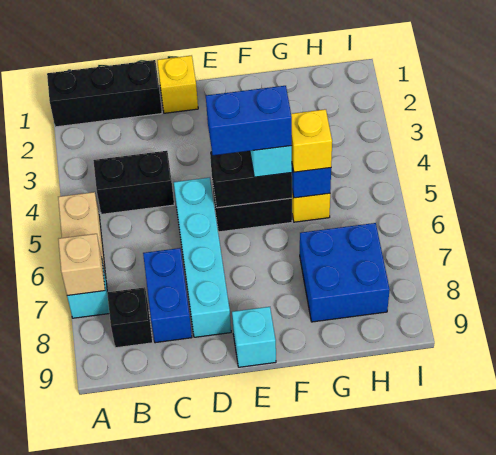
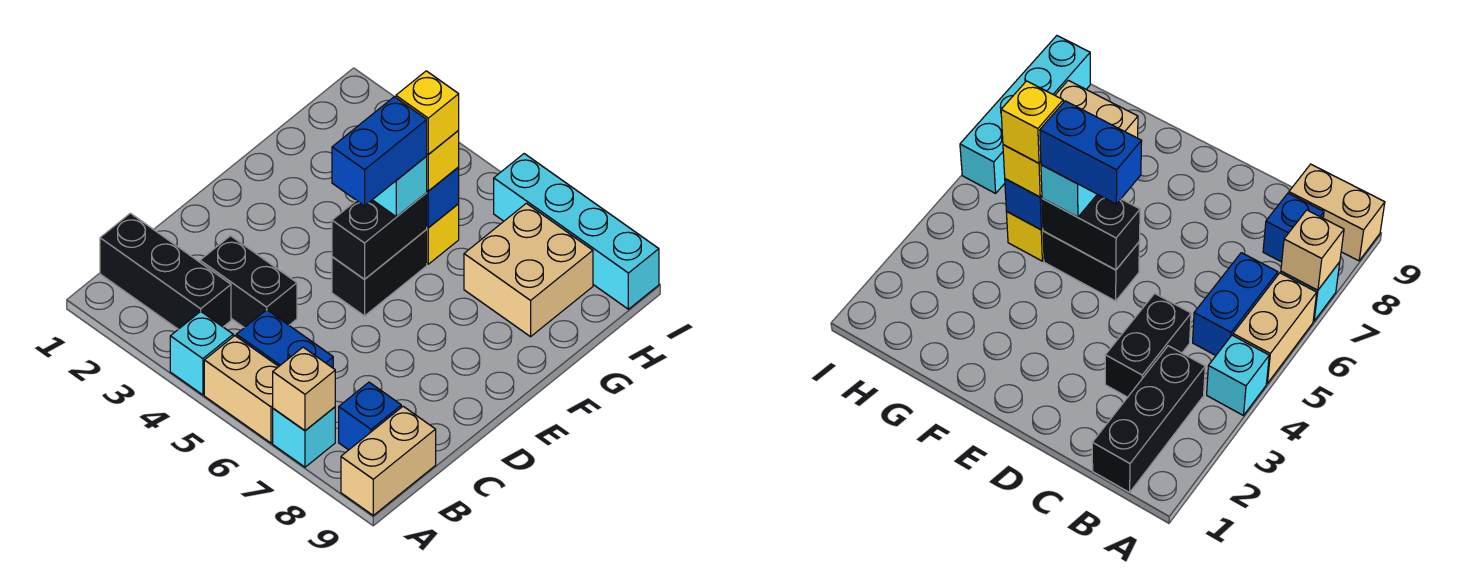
black 1x3 brick [47,60,162,127] -> black 1x3 brick turned to [100,213,231,329]
none -> tan 1x2 brick [341,406,436,515]
black 1x2 brick [93,151,174,214] -> black 1x2 brick turned to [200,236,297,328]
black 1x1 brick [107,287,153,348] -> blue 1x1 brick [339,382,401,450]
blue 1x2 brick [143,248,192,343] -> blue 1x2 brick moved to [236,310,333,368]
yellow 1x1 brick [157,55,198,113] -> yellow 1x1 brick moved to [396,71,459,154]
cyan 1x4 brick [174,178,231,337] -> cyan 1x4 brick moved to [494,154,659,309]
cyan 1x1 brick [232,307,276,367] -> cyan 1x1 brick moved to [170,312,233,395]
blue 2x2 brick [300,223,390,322] -> tan 2x2 brick [464,203,593,337]

